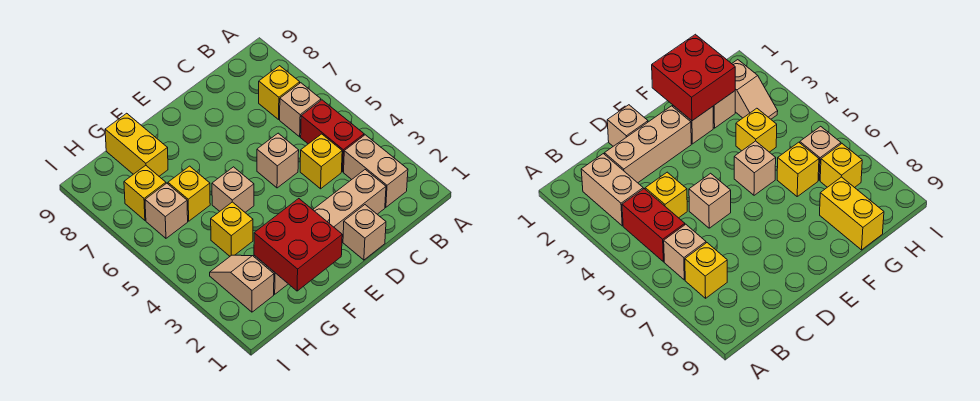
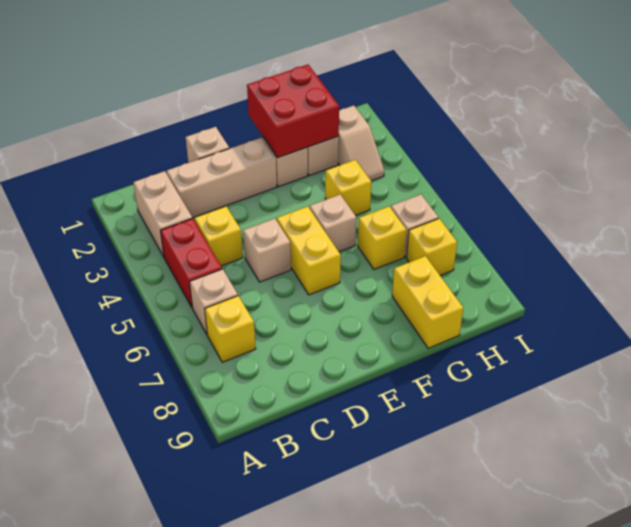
none -> yellow 1x2 brick [277,206,341,295]

